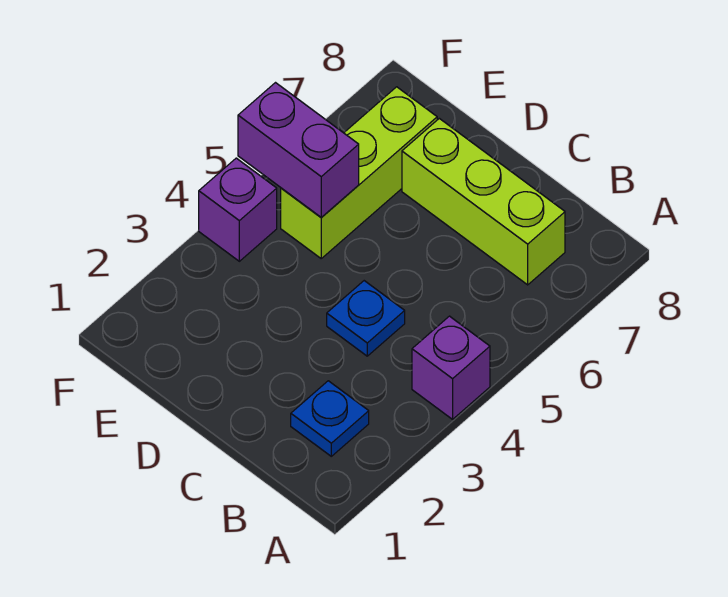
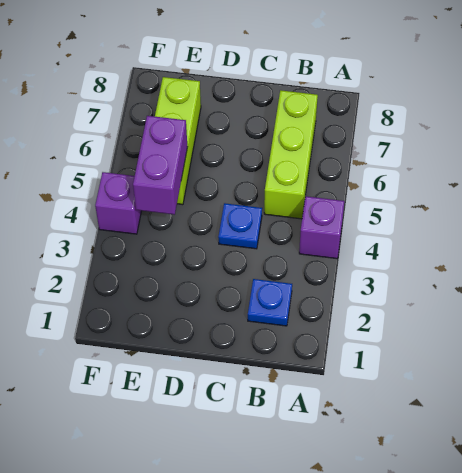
lime 1x3 brick [402,118,565,285] -> lime 1x3 brick turned to [264,90,318,219]
purple 1x2 brick [238,83,359,217] -> purple 1x2 brick turned to [133,116,188,215]

